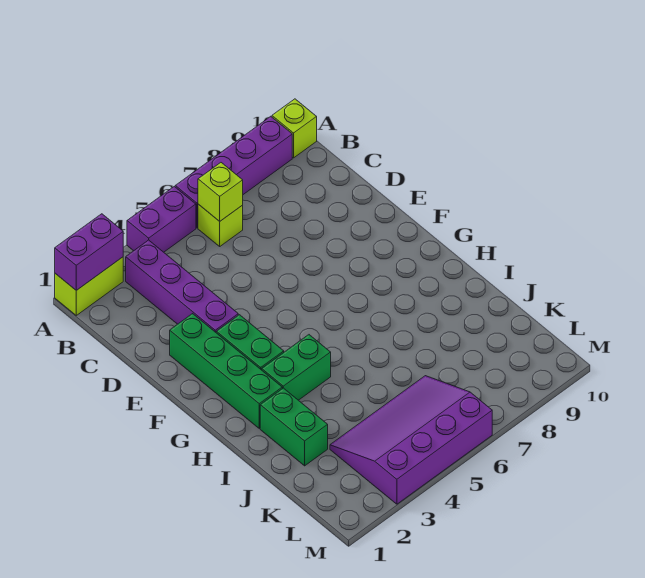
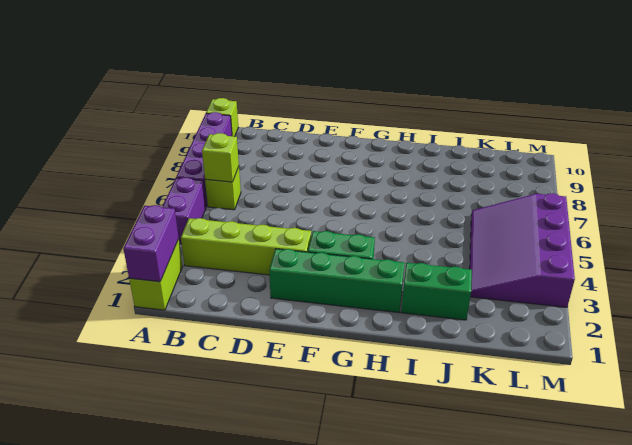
purple 1x4 brick [126,240,238,332] -> lime 1x4 brick [181,218,311,275]
green 1x2 brick [262,335,331,400] -> none

